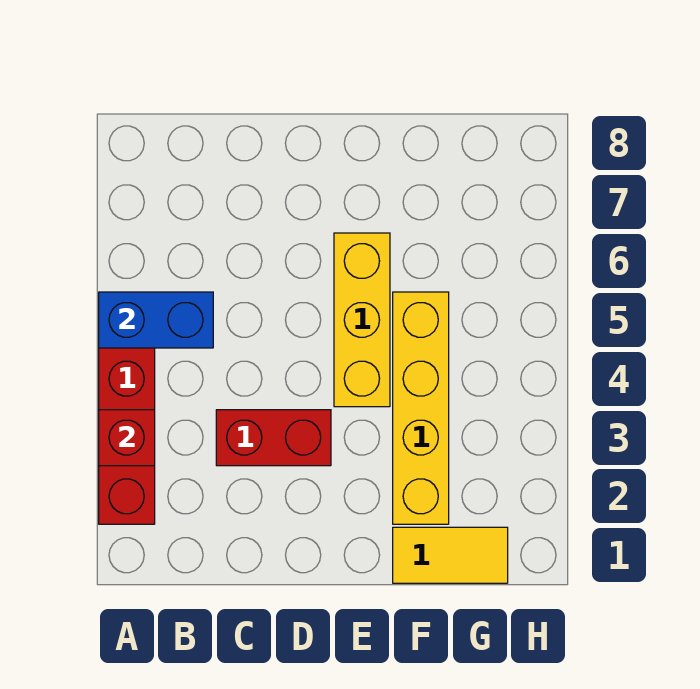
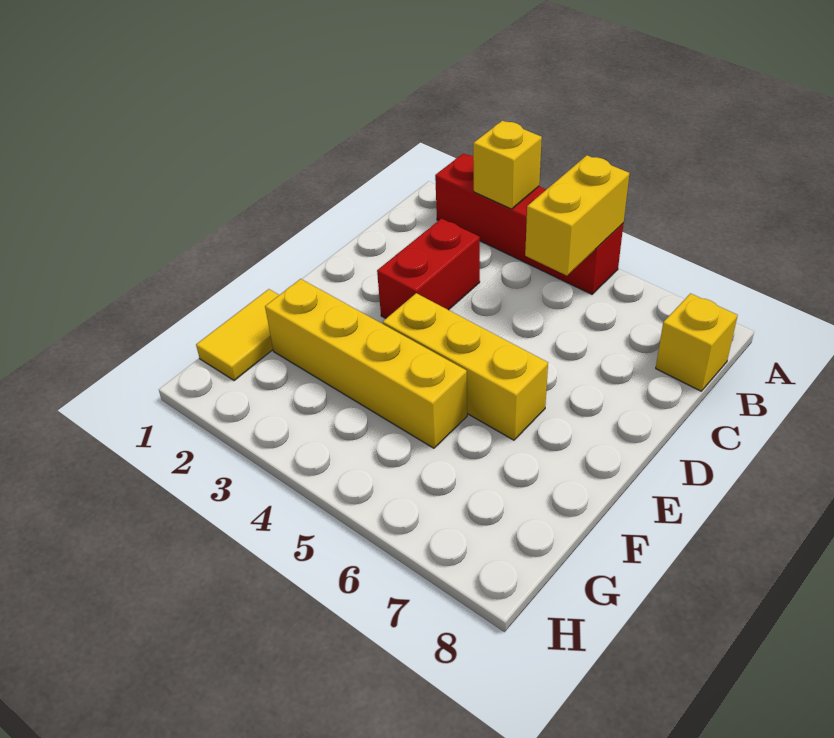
red 1x1 brick [99,410,155,466] -> yellow 1x1 brick [473,121,542,209]
blue 1x2 brick [99,292,213,348] -> yellow 1x2 brick [525,155,629,276]
none -> yellow 1x1 brick [656,293,738,391]

